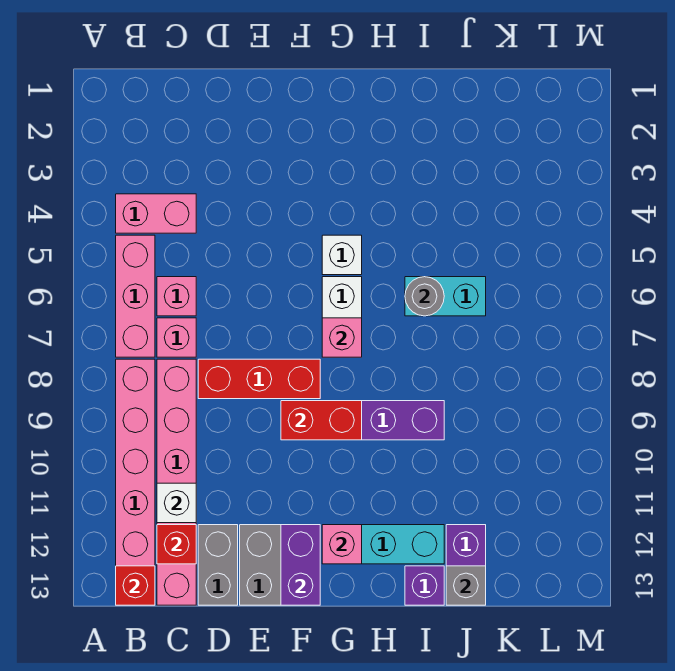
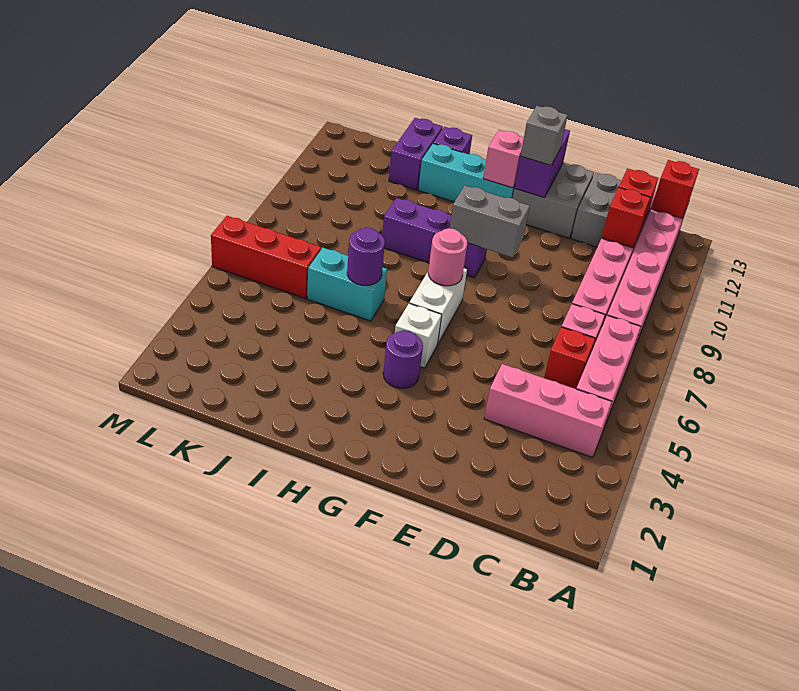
pink 1x2 brick [116,194,196,233] -> pink 1x3 brick [484,364,612,458]
pink 1x1 brick [157,277,196,316] -> red 1x1 brick [544,327,595,389]
white 1x1 brick [157,483,196,523] -> red 1x1 brick [602,187,650,248]
red 1x3 brick [198,359,320,399] -> red 1x3 brick moved to [211,216,321,299]
red 1x2 brick [281,401,362,440] -> grey 1x2 brick [450,186,530,257]
none -> purple 1x1 round brick [383,330,423,388]
pink 1x1 brick [322,318,362,357] -> pink 1x1 round brick [428,228,467,286]
grey 1x1 round brick [405,277,444,316] -> purple 1x1 round brick [347,228,385,285]
grey 1x1 brick [446,566,486,605] -> grey 1x1 brick moved to [521,106,568,165]

